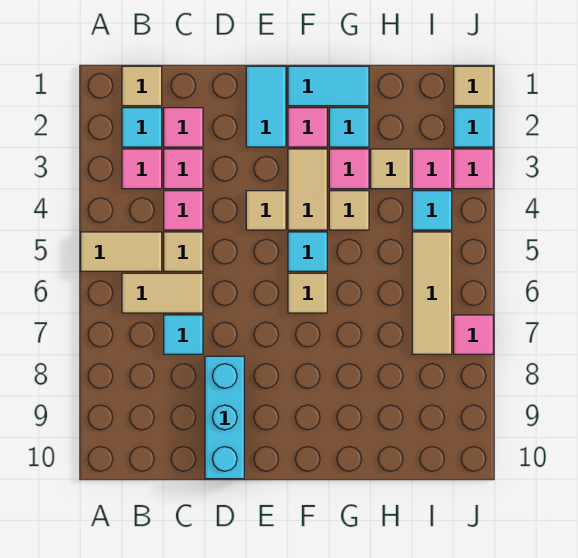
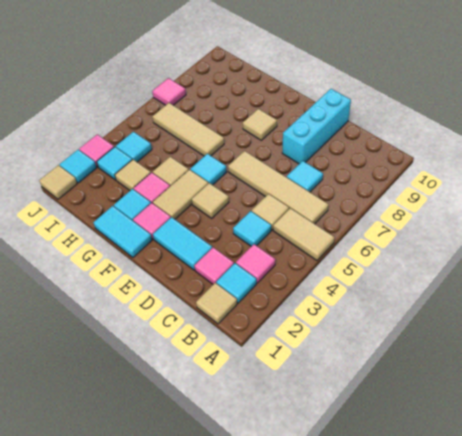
tan 1x2 tile [122,273,203,313] -> tan 1x4 tile [228,151,329,224]
pink 1x1 tile [164,149,203,189] -> none
pink 1x1 tile [164,191,203,230] -> cyan 1x1 tile [233,211,271,246]
cyan 1x2 tile [246,66,286,147] -> cyan 1x2 tile turned to [153,217,212,270]
tan 1x1 tile [288,273,327,313] -> tan 1x1 tile moved to [243,109,277,140]
pink 1x1 tile [412,149,452,189] -> cyan 1x1 tile [97,147,132,180]
tan 1x3 tile [412,232,452,354] -> tan 1x3 tile turned to [152,103,224,156]

